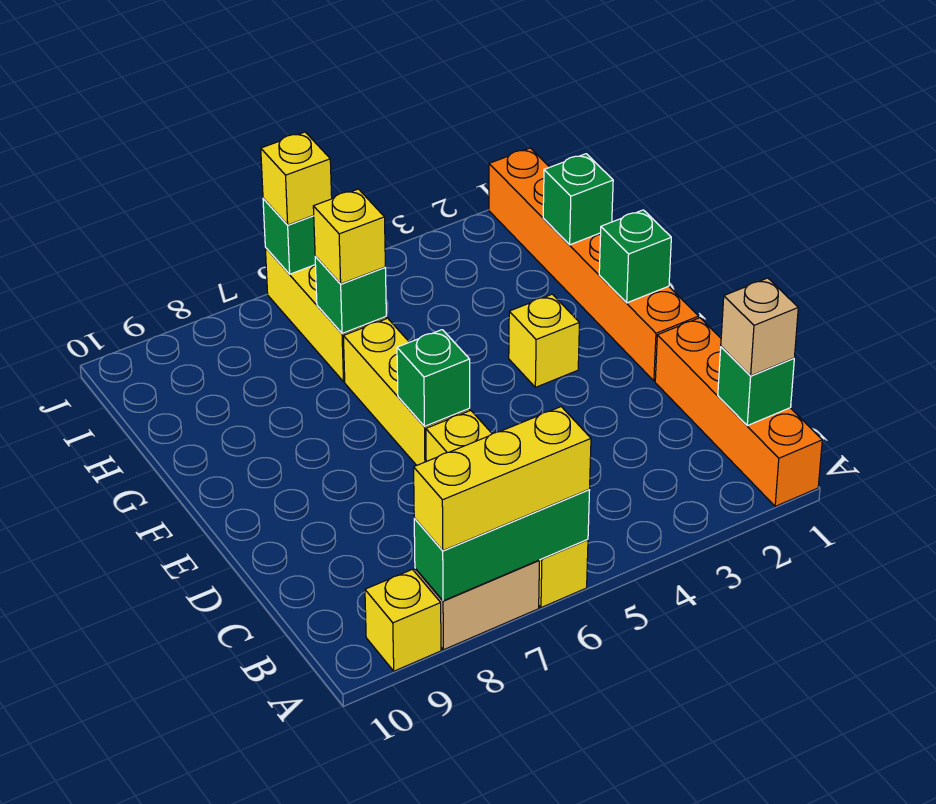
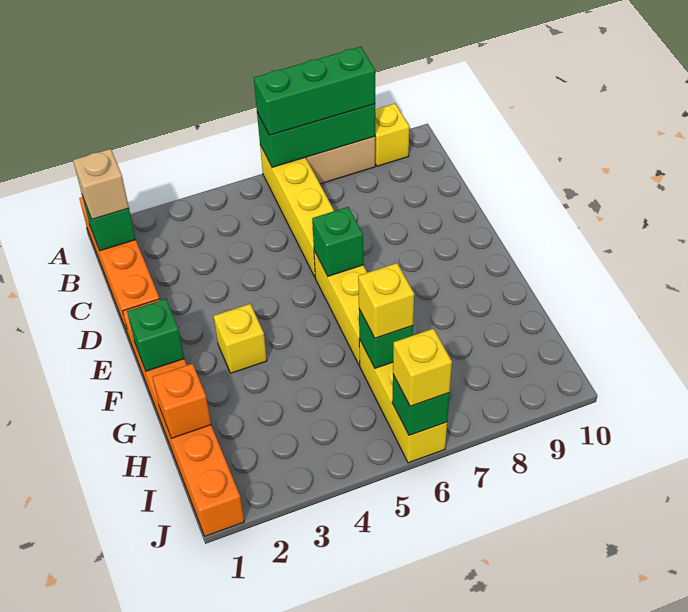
yellow 1x3 brick [414,407,591,551] -> green 1x3 brick [254,47,375,135]
green 1x1 brick [543,154,613,245] -> orange 1x1 brick [152,364,211,438]

